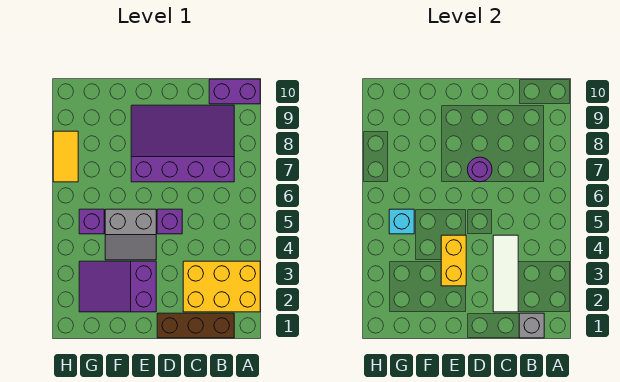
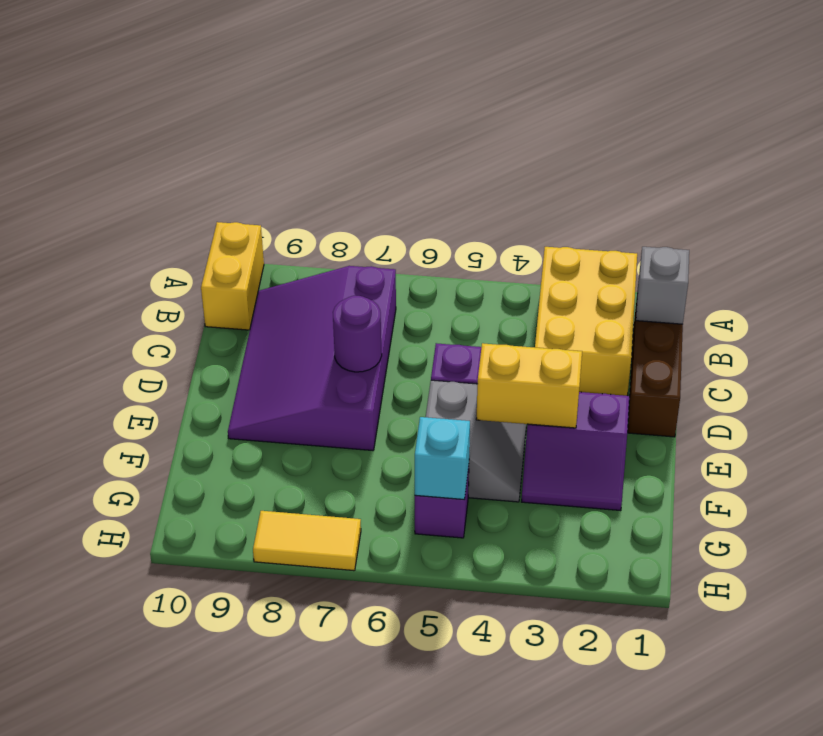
purple 1x2 brick [209,79,260,104] -> yellow 1x2 brick [201,222,264,330]
white 1x3 tile [493,235,518,312] -> none
purple 2x3 slope [79,261,156,312] -> purple 2x2 slope [522,392,629,511]

